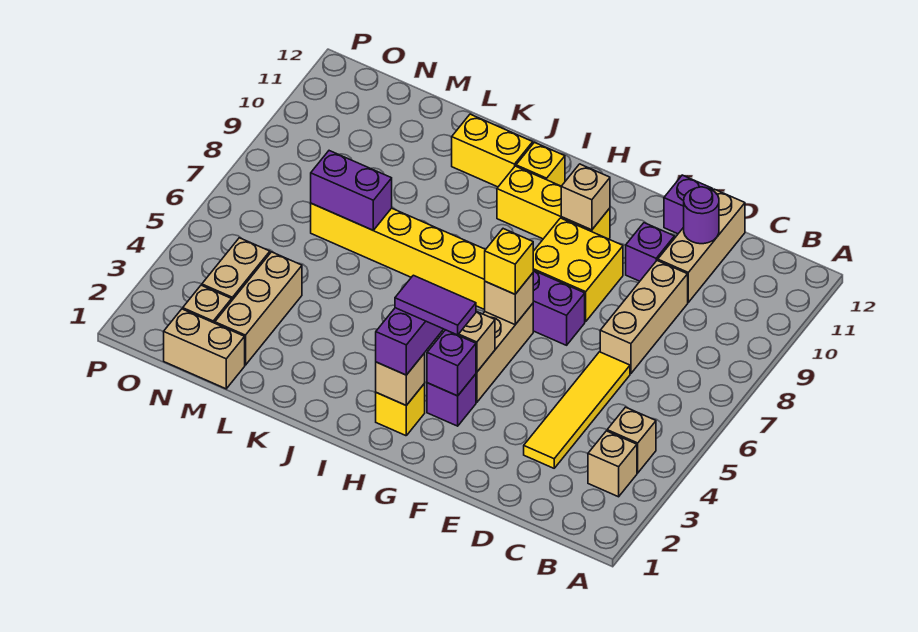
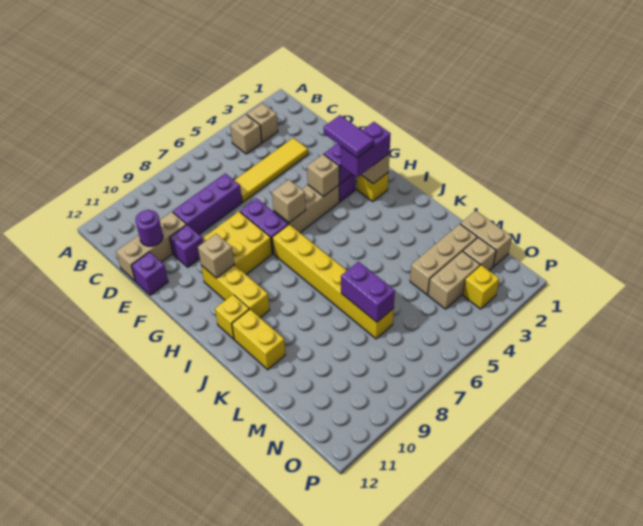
tan 1x3 brick [600,260,688,374] -> purple 1x3 brick [173,173,242,234]
yellow 1x1 brick [485,229,533,294] -> yellow 1x1 brick moved to [463,265,499,309]

